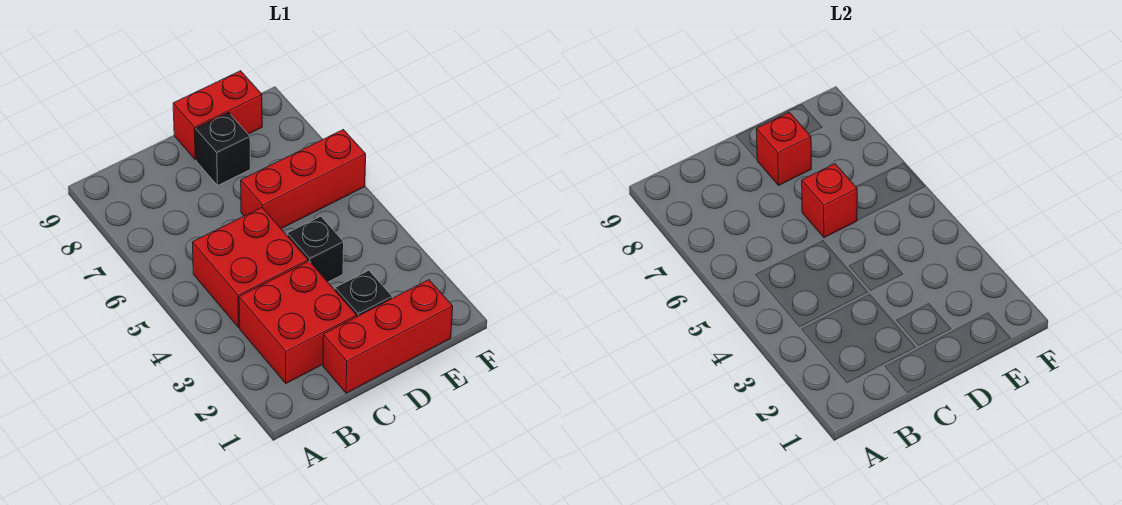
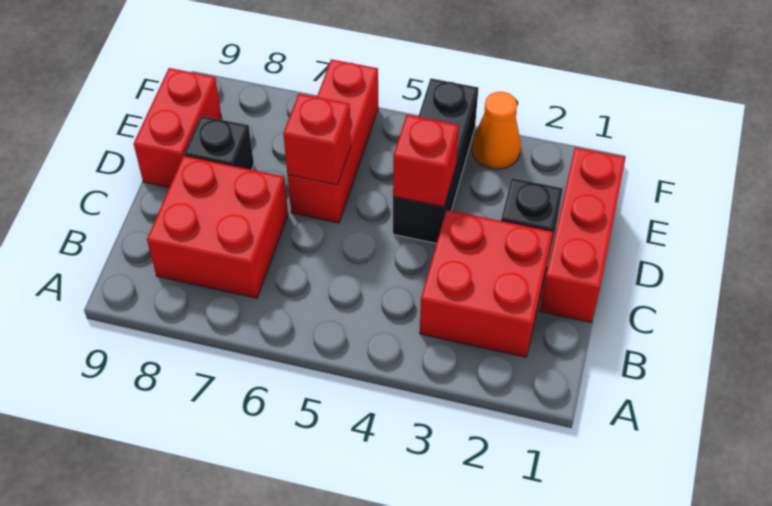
red 2x2 brick [192,207,308,328] -> red 2x2 brick moved to [147,156,288,298]
black 1x1 brick [287,216,344,282] -> black 1x3 brick [393,78,478,244]
red 1x1 brick [756,112,811,185] -> red 1x1 brick moved to [393,115,459,207]
none -> orange 1x1 cone [472,92,521,169]

